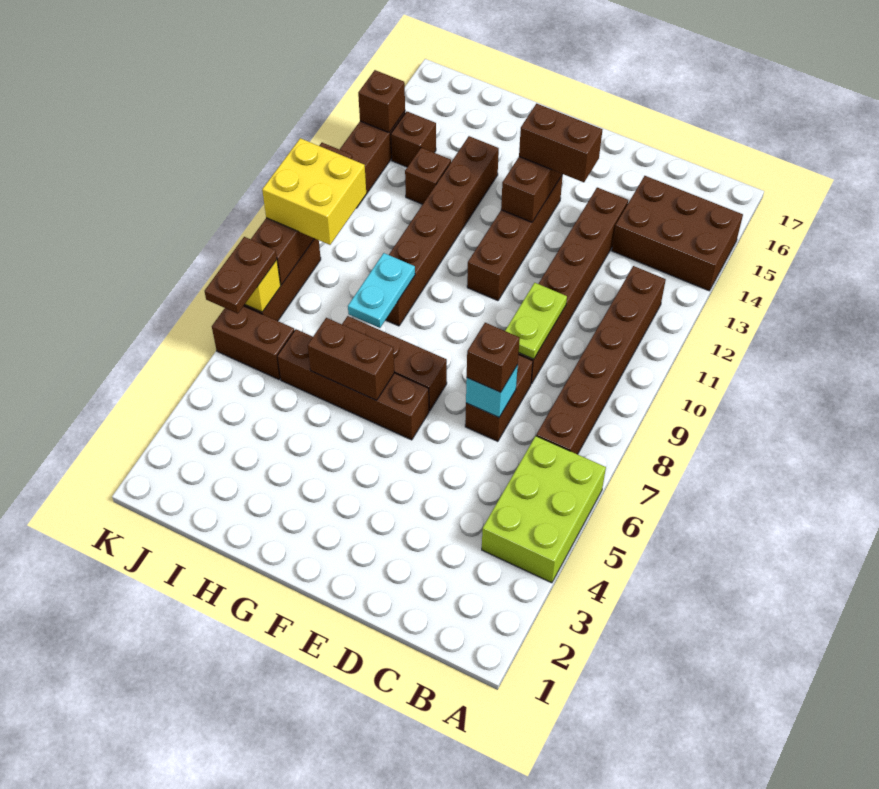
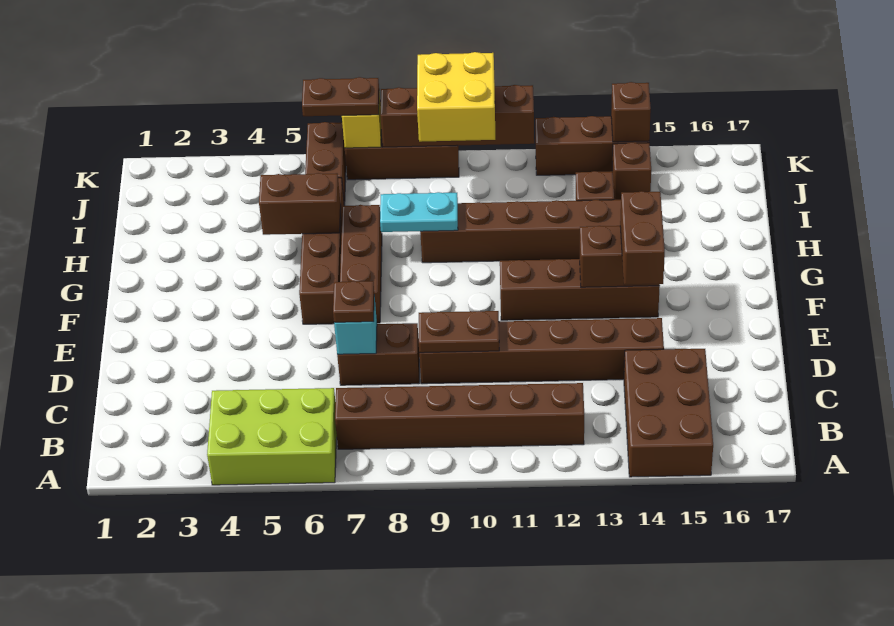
brown 1x1 brick [467,323,520,392] -> brown 1x1 plate [333,281,374,322]
lime 1x2 plate [505,283,567,359] -> brown 1x2 plate [419,311,499,353]
brown 1x2 brick [307,318,394,400] -> brown 1x2 brick turned to [259,173,341,235]

